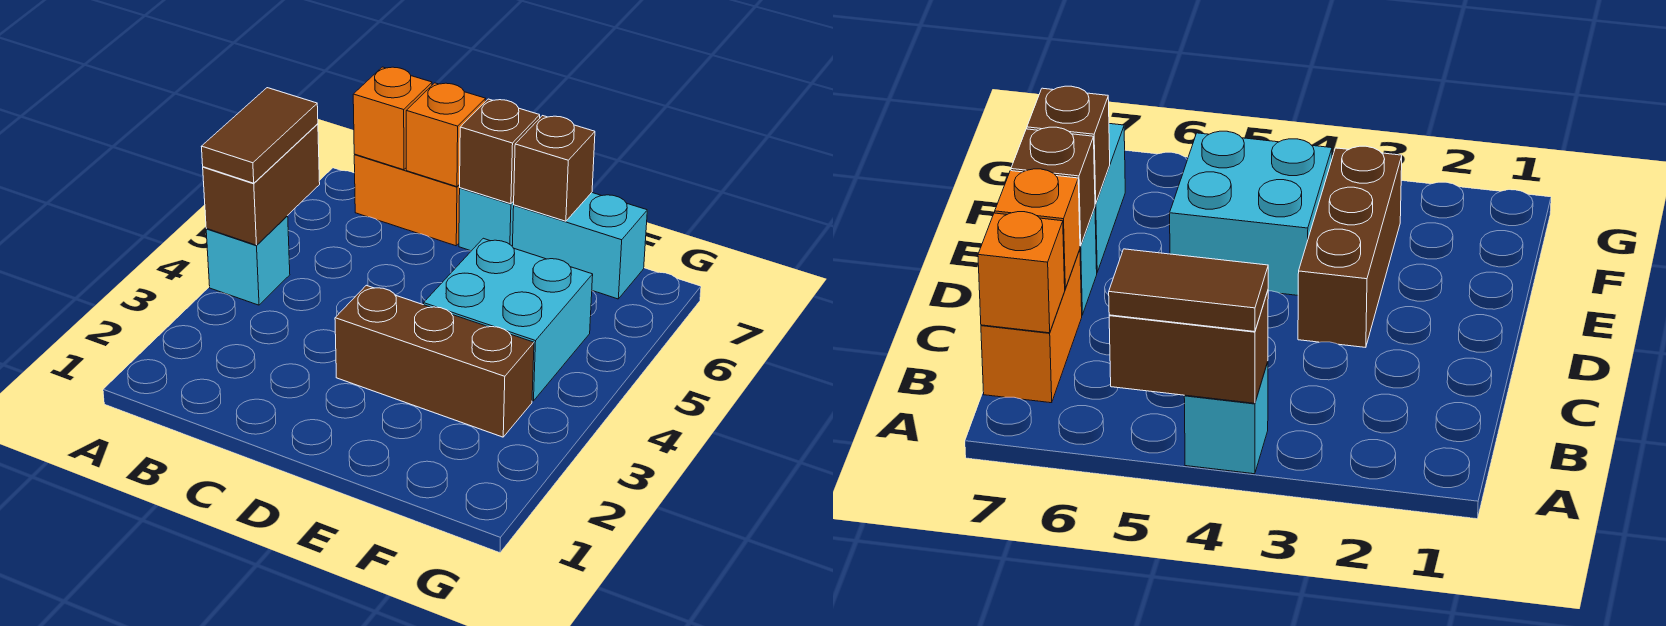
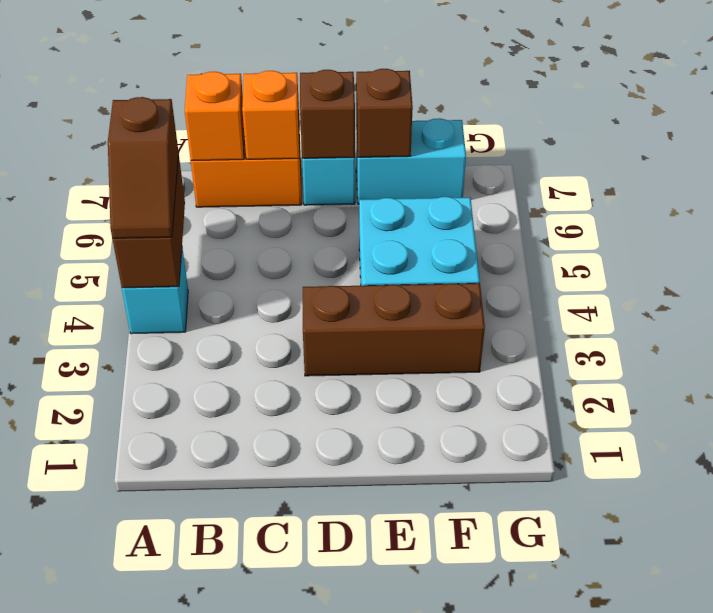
brown 1x2 tile [202,88,318,183] -> brown 1x2 slope [108,97,179,238]

